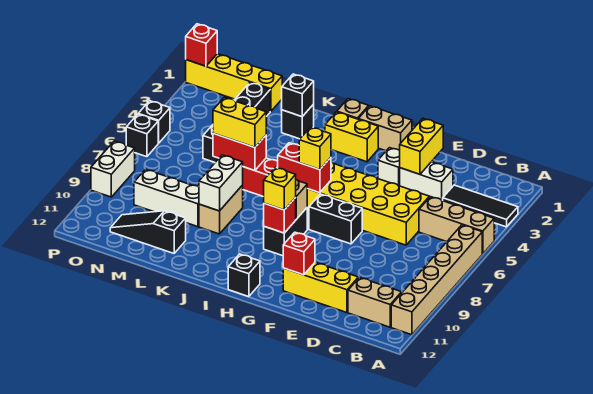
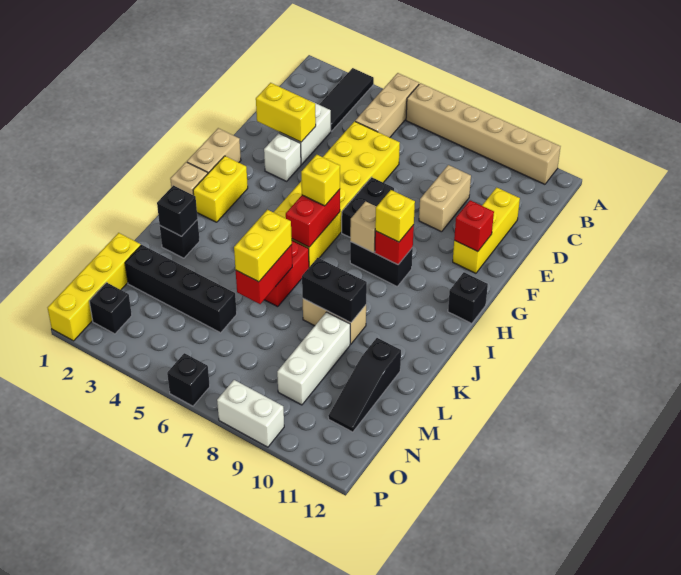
tan 1x2 brick [348,277,402,327] -> tan 1x2 brick moved to [419,165,471,232]
white 1x2 brick [199,155,243,211] -> black 1x2 brick [302,258,367,323]
red 1x1 brick [186,24,217,66] -> none
black 1x1 brick [139,101,170,143] -> black 1x1 brick moved to [89,283,132,334]

